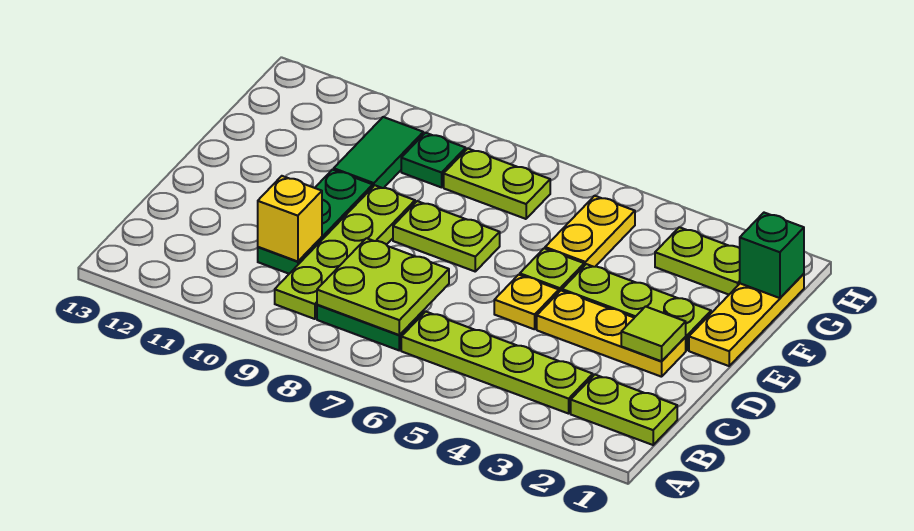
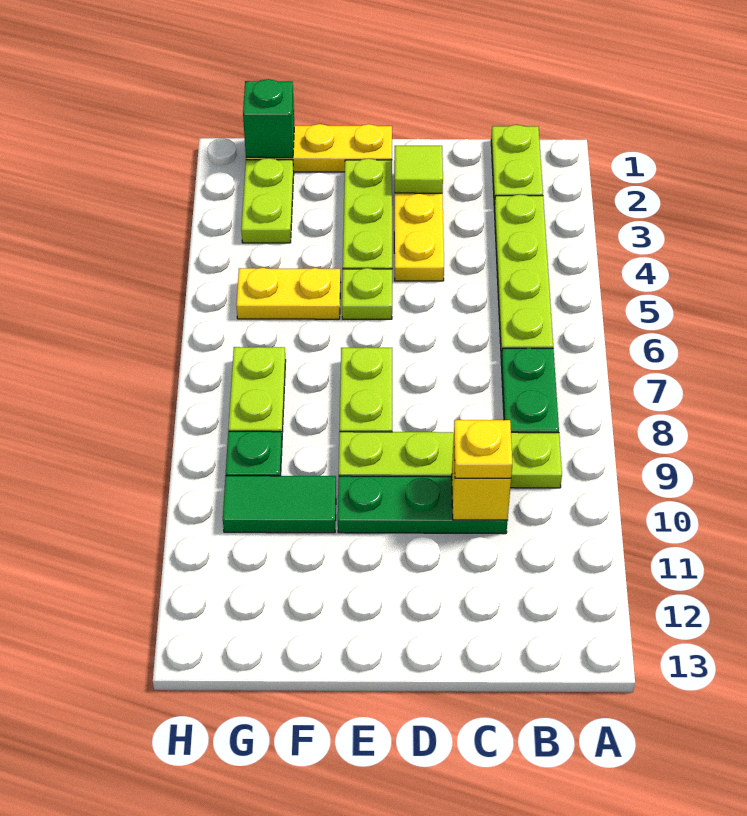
lime 2x2 plate [317,238,449,335] -> none
yellow 1x1 plate [494,275,559,329] -> yellow 1x1 plate moved to [454,420,512,478]

